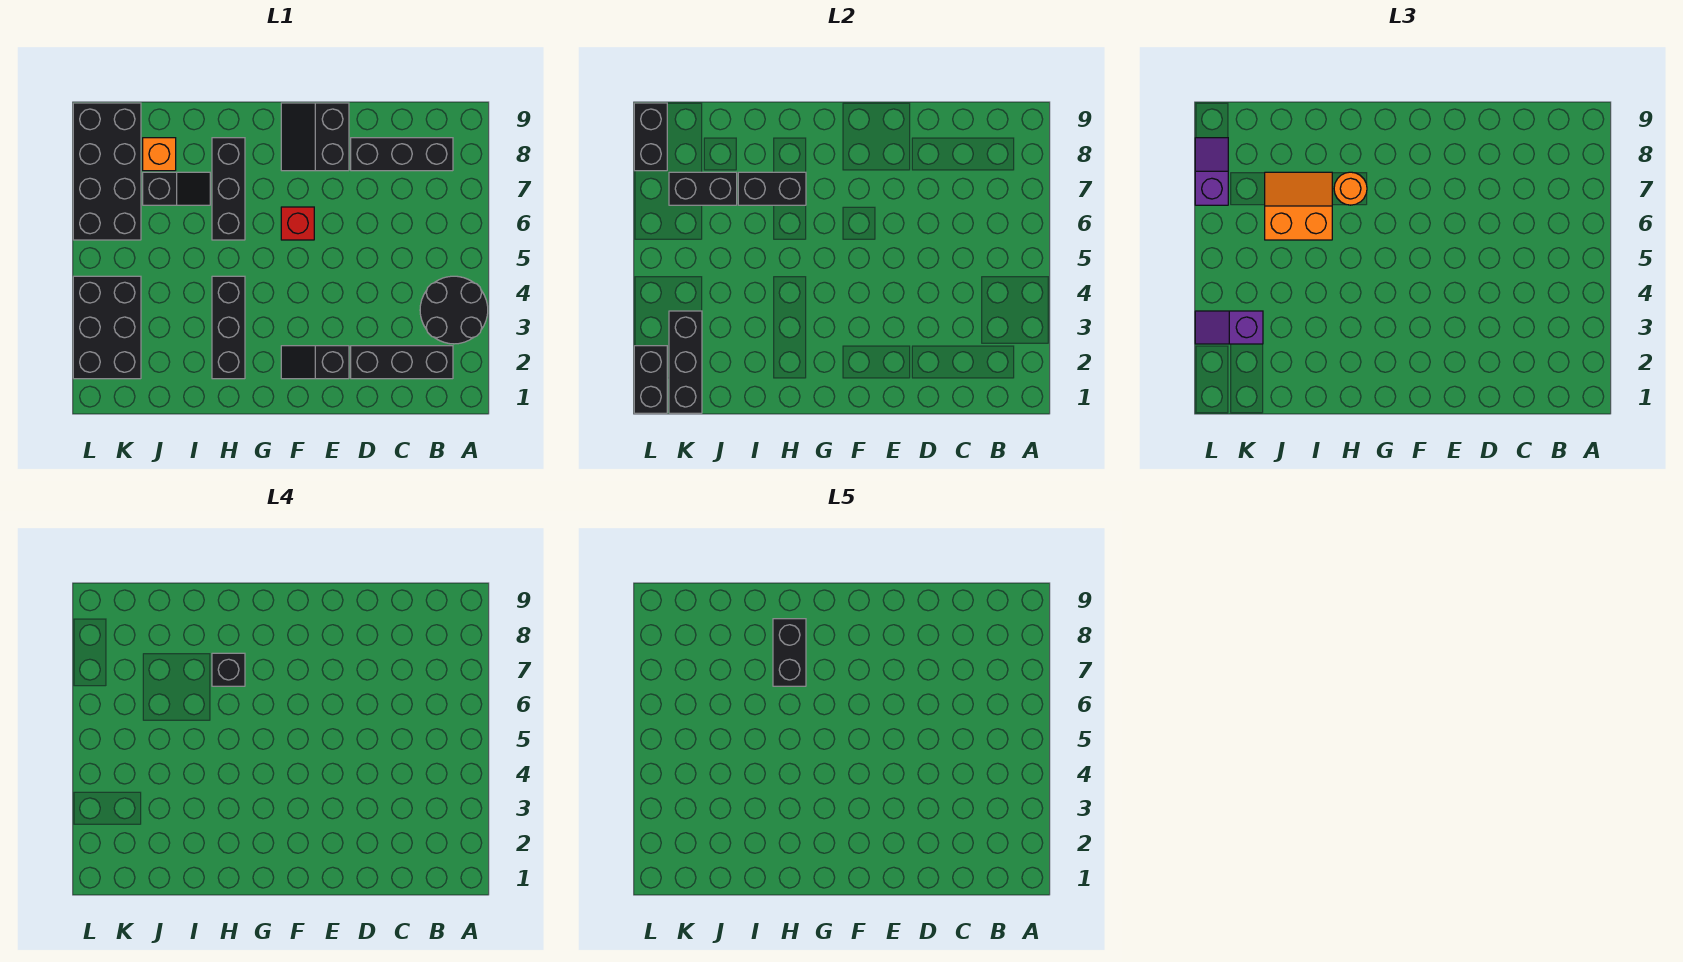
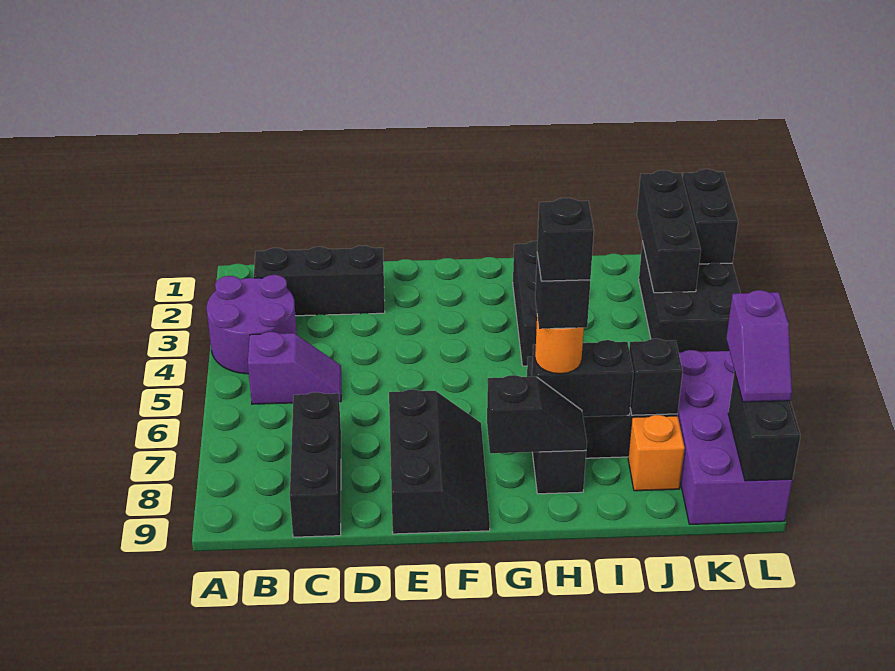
black 2x2 round brick [420,276,488,344] -> purple 2x2 round brick [207,275,297,374]
black 1x3 brick [351,138,453,171] -> black 1x3 brick turned to [290,392,341,537]
black 1x2 slope [281,346,349,379] -> black 1x2 slope moved to [487,375,587,453]
black 2x2 slope [281,103,349,171] -> black 2x3 slope [389,389,490,534]
red 1x1 brick [281,207,314,240] -> none
black 1x2 brick [773,619,806,686] -> black 1x1 brick [537,198,594,281]
orange 2x2 slope [1265,172,1332,240] -> none
black 1x2 brick [669,172,737,205] -> black 1x1 brick [629,339,683,415]
purple 1x2 slope [1195,311,1263,344] -> purple 1x2 slope moved to [248,332,341,404]
black 2x4 brick [73,103,141,240] -> purple 2x4 brick [677,350,792,524]

